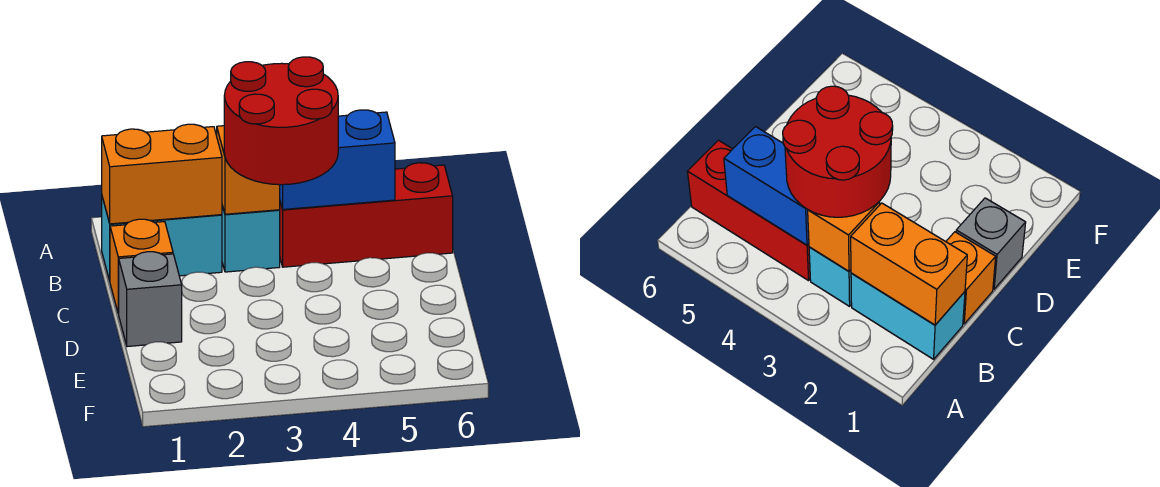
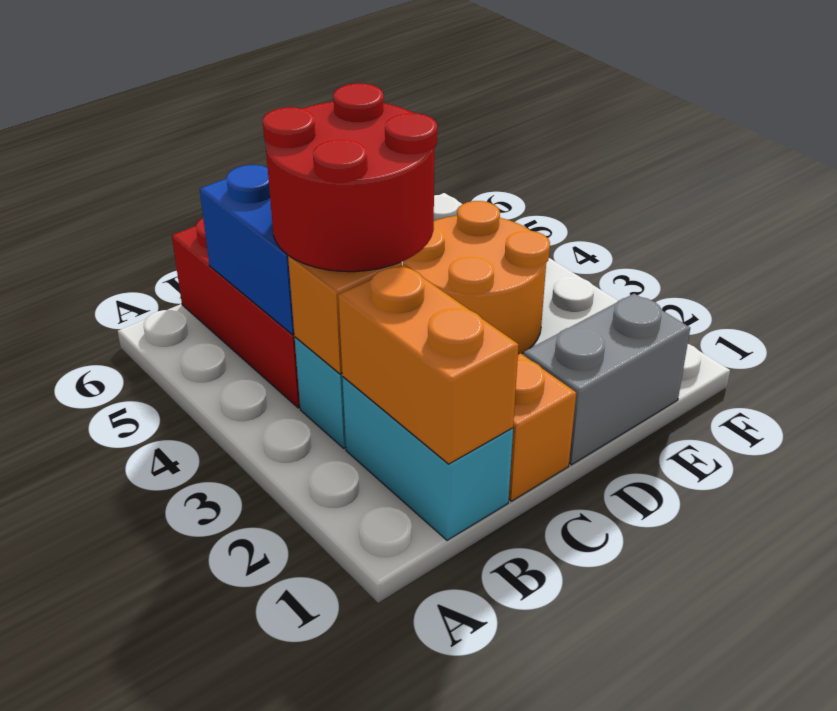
grey 1x1 brick [119,252,182,347] -> grey 1x2 brick [524,294,690,465]
none -> orange 2x2 round brick [403,201,550,355]

